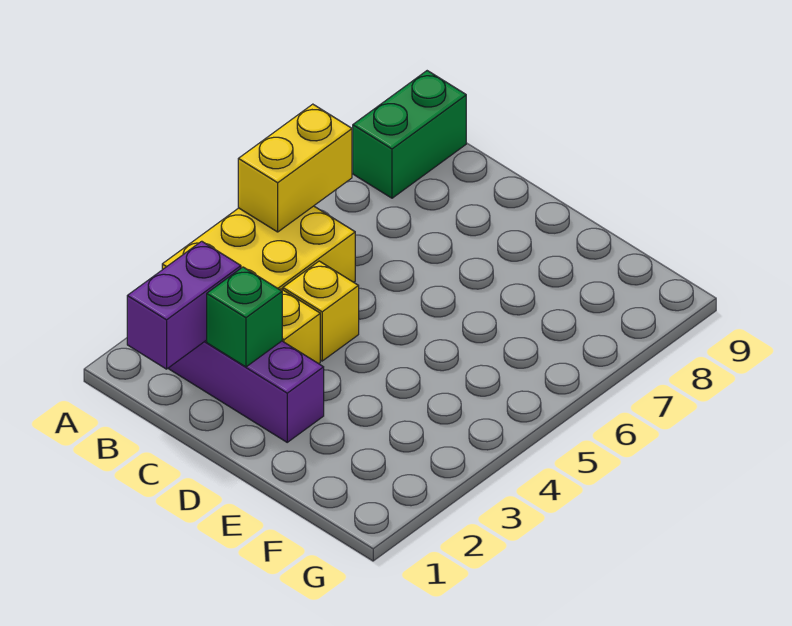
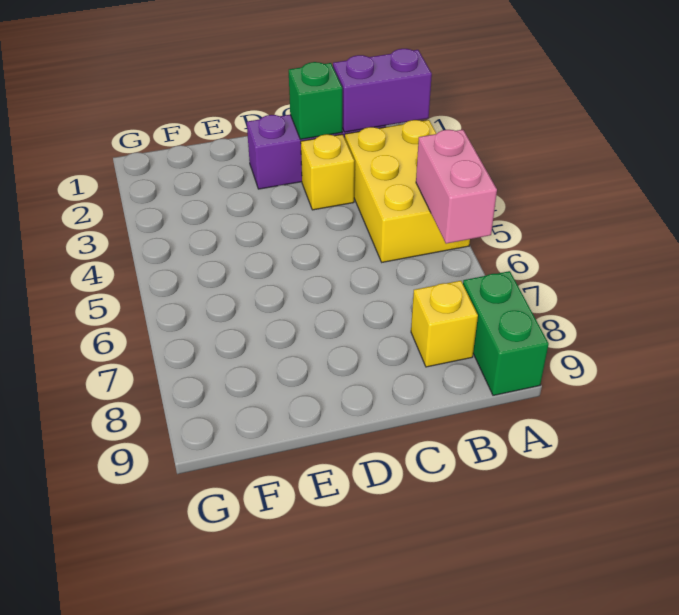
yellow 1x2 brick [238,104,352,232] -> pink 1x2 brick [416,130,497,244]
purple 1x2 brick [127,241,241,369] -> purple 1x2 brick turned to [333,49,432,132]
yellow 1x1 brick [283,261,359,361] -> yellow 1x1 brick moved to [411,281,478,367]

